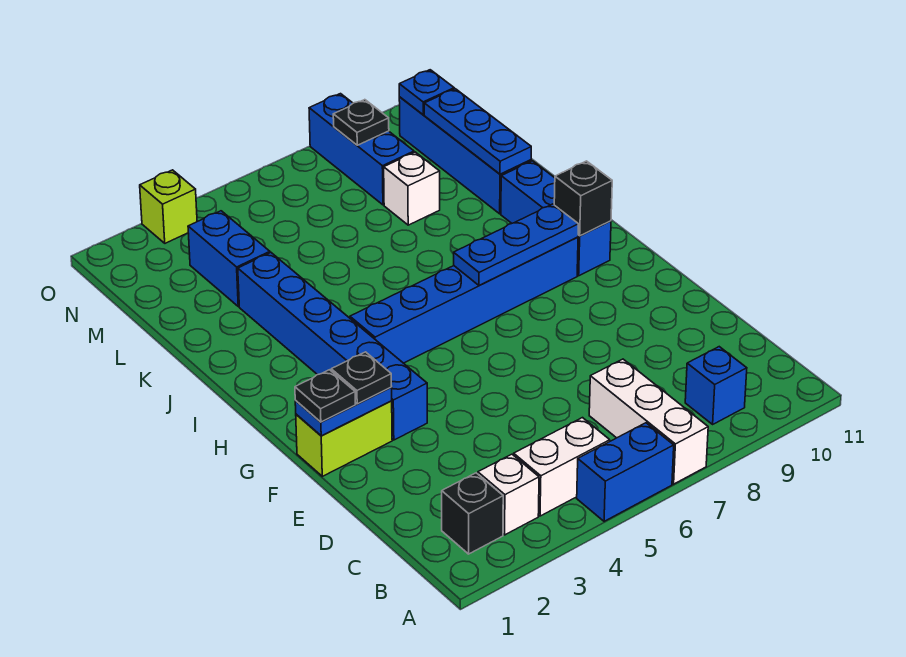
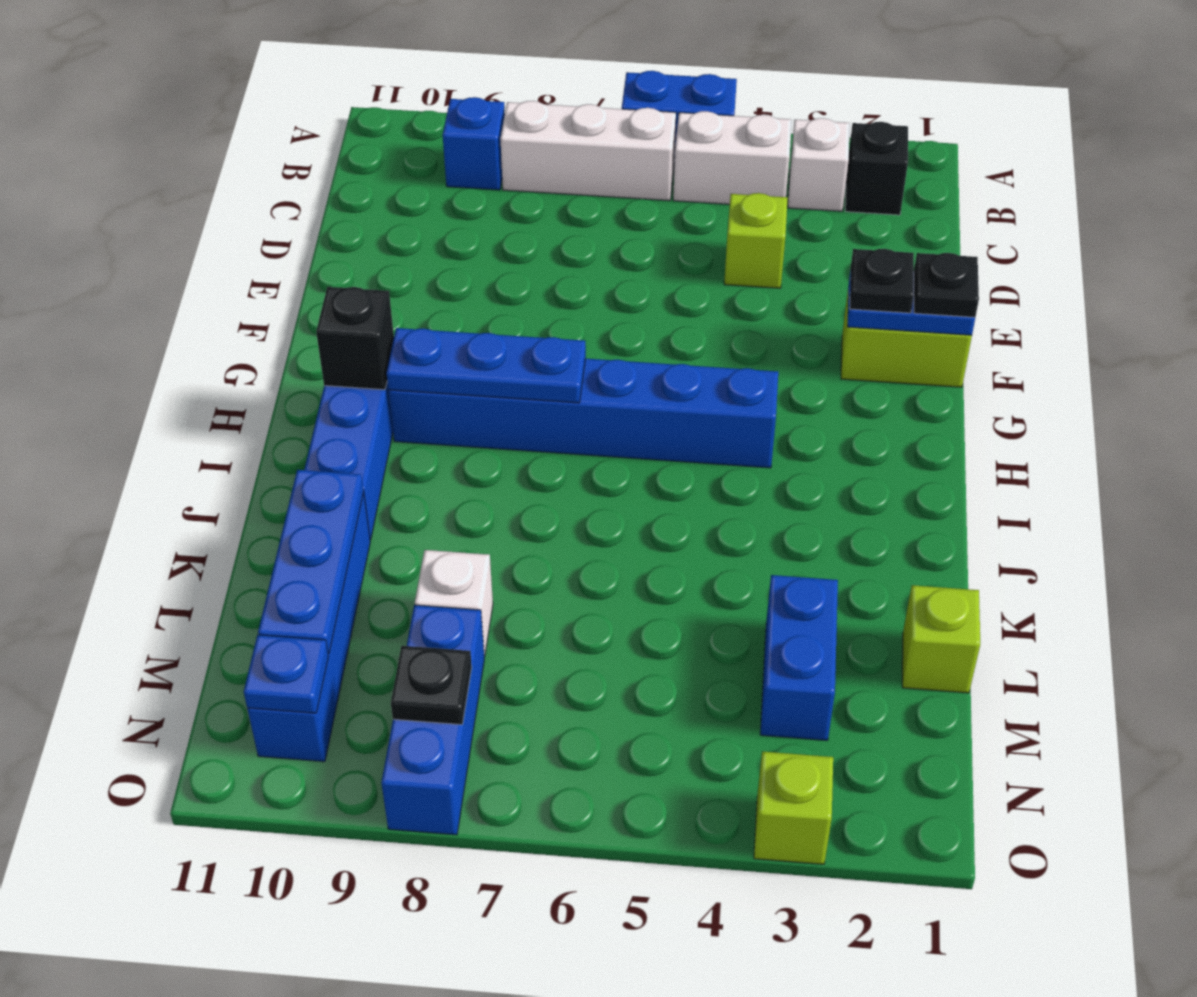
white 1x3 brick [589,359,708,484] -> white 1x3 brick turned to [500,101,676,201]
none -> lime 1x1 brick [724,193,787,288]
blue 1x6 brick [238,253,427,440] -> none
none -> lime 1x1 brick [902,585,980,693]

